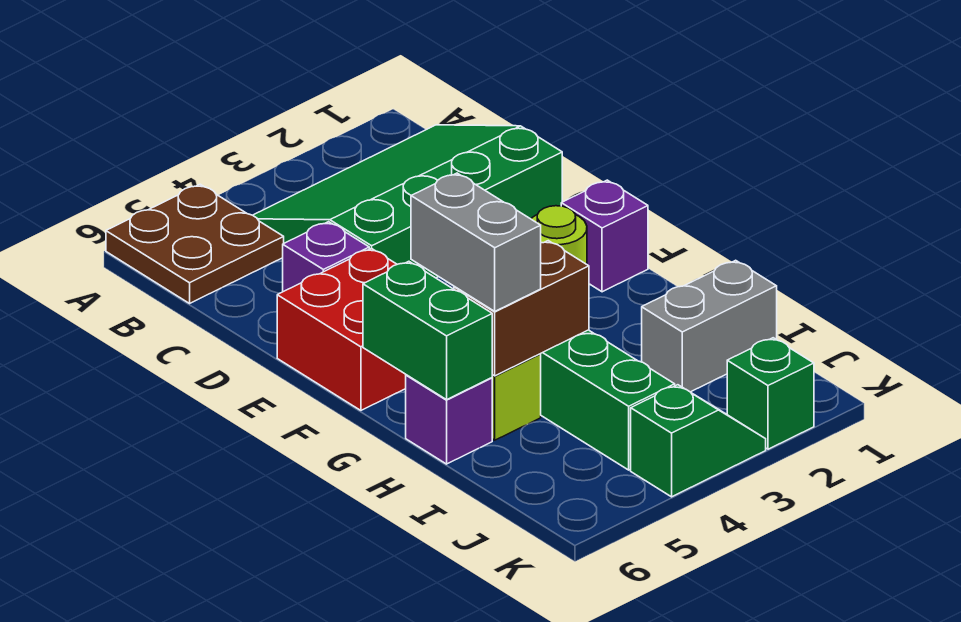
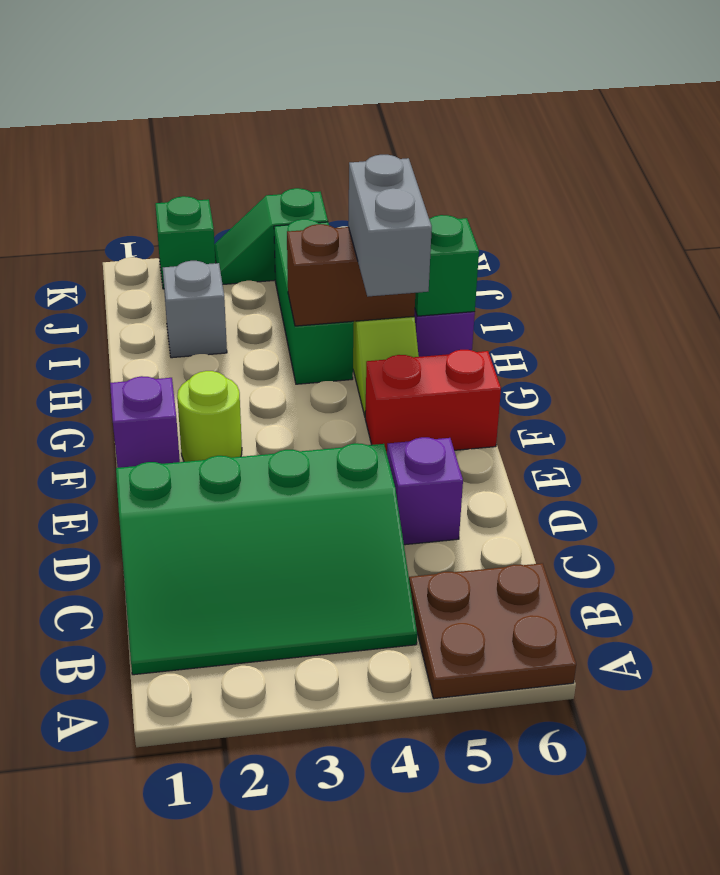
red 2x2 brick [277,248,406,410] -> red 1x2 brick [365,350,501,453]
green 1x2 brick [363,261,492,400] -> green 1x1 brick [415,215,479,316]
grey 1x2 brick [642,260,777,392] -> grey 1x1 brick [163,261,227,358]

